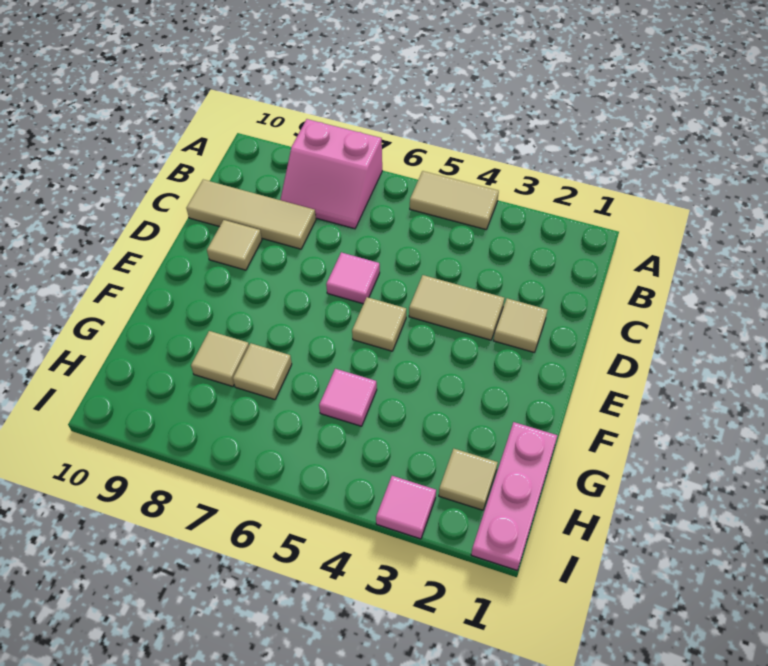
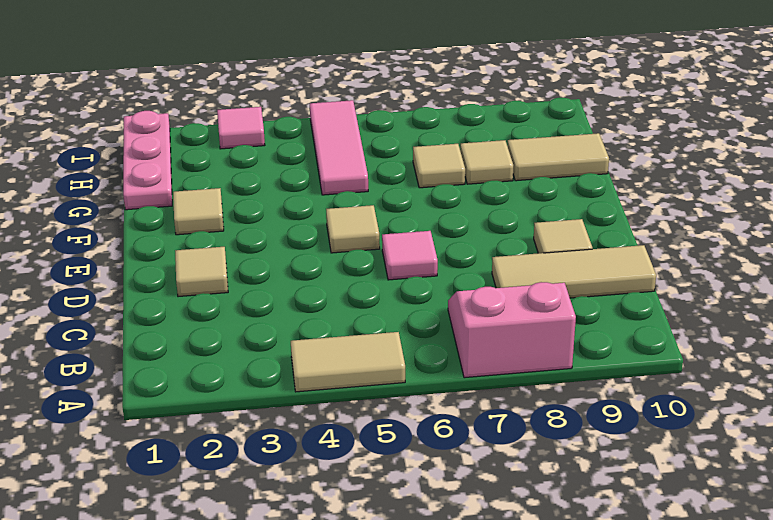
tan 1x2 tile [409,275,504,340] -> tan 1x2 tile moved to [508,133,609,181]
pink 1x1 tile [319,369,377,426] -> pink 1x3 tile [310,100,368,195]
tan 1x1 tile [439,449,498,510] -> tan 1x1 tile moved to [173,188,224,235]

